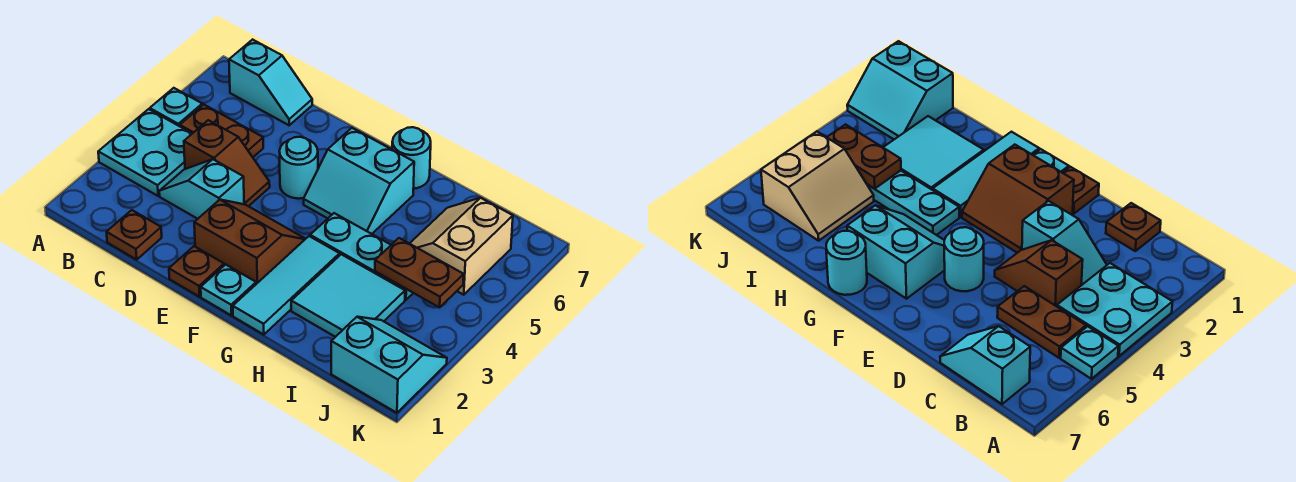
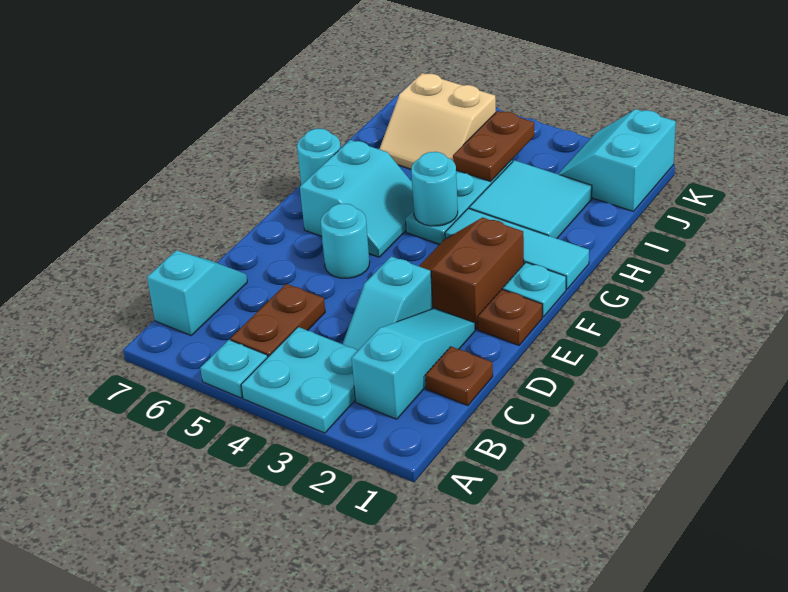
none -> cyan 1x3 slope [352,308,475,419]
brown 1x2 slope [184,120,270,206] -> none
none -> cyan 1x1 round brick [411,152,458,226]

